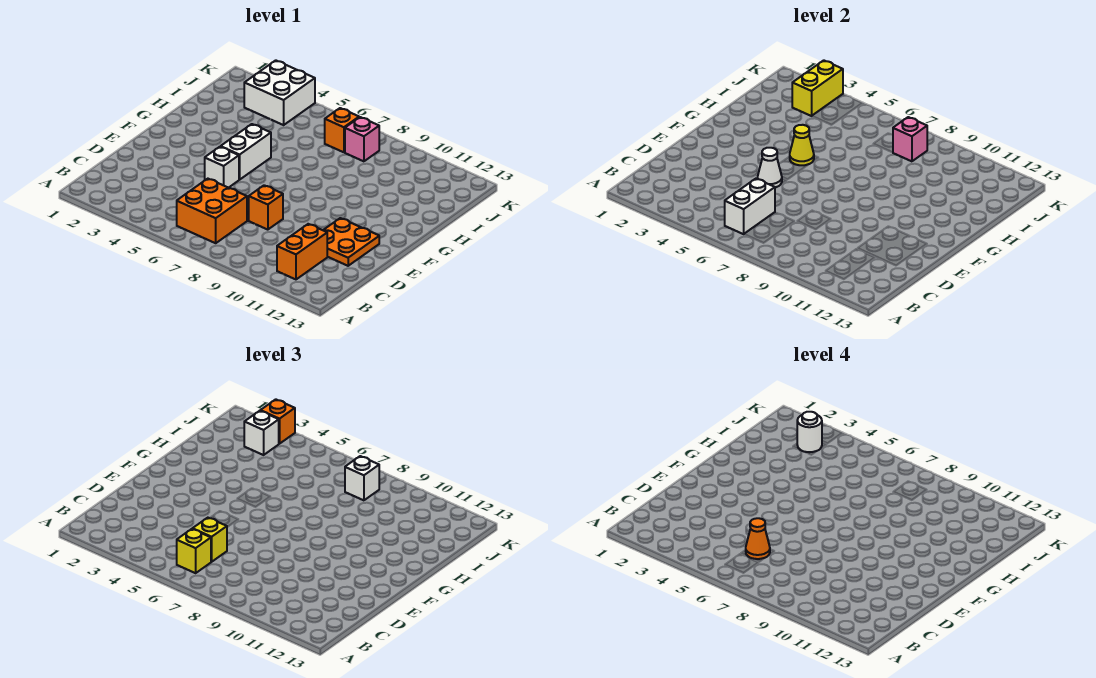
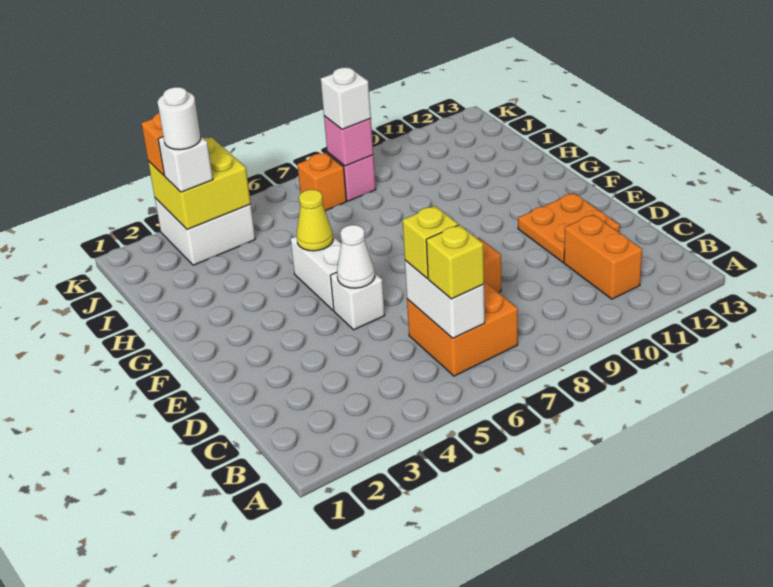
orange 1x1 cone [746,518,770,559] -> none
yellow 1x2 brick [792,60,843,116] -> yellow 2x2 brick [148,137,251,229]

